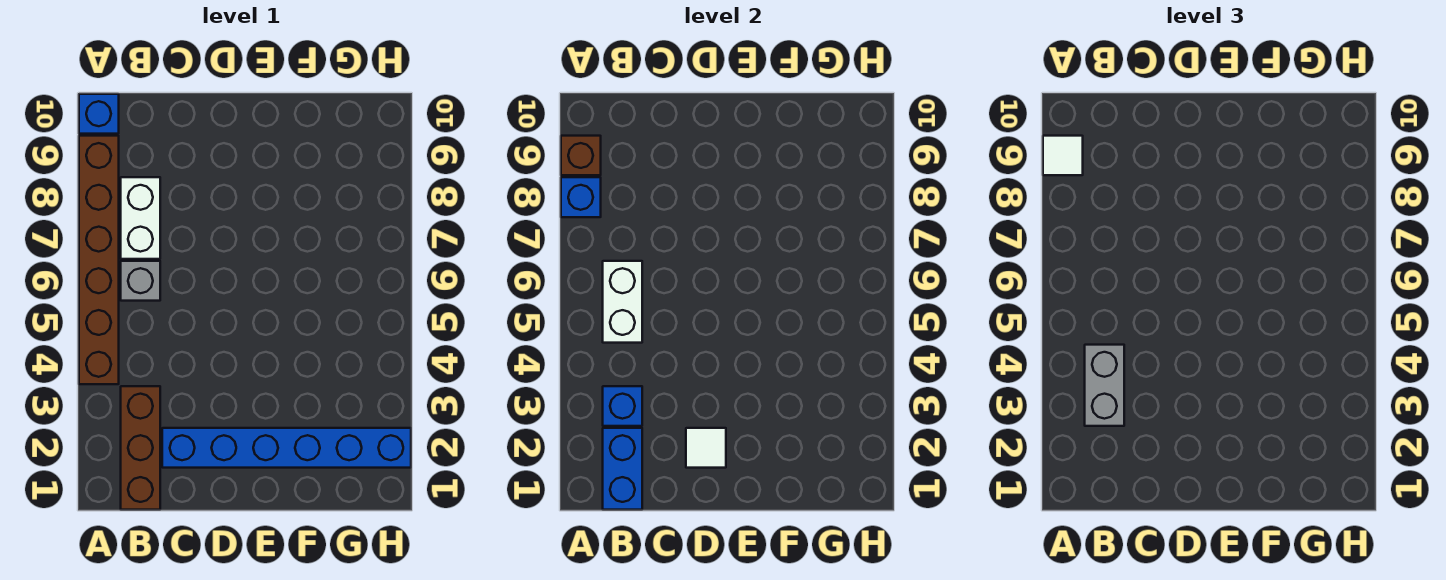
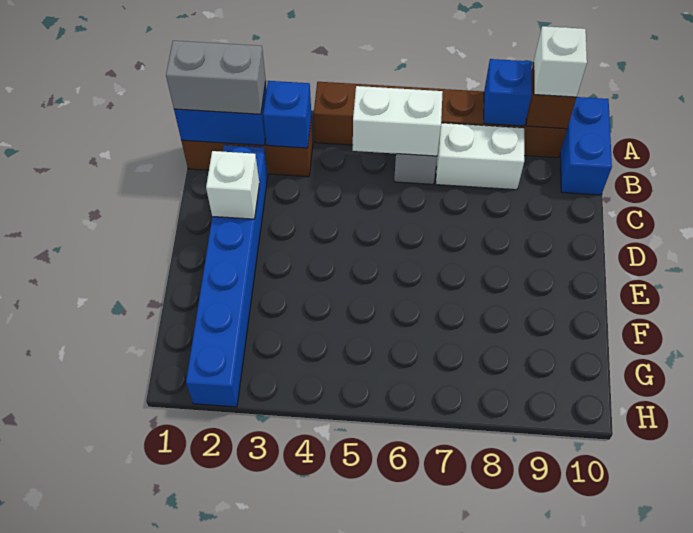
white 1x1 tile [1043,136,1083,175] -> white 1x1 brick [534,26,587,97]
blue 1x1 brick [79,94,119,134] -> blue 1x2 brick [560,97,612,195]
grey 1x2 brick [1085,345,1124,426] -> grey 1x2 brick moved to [166,41,266,114]
white 1x1 tile [686,428,726,468] -> white 1x1 brick [206,151,259,219]

